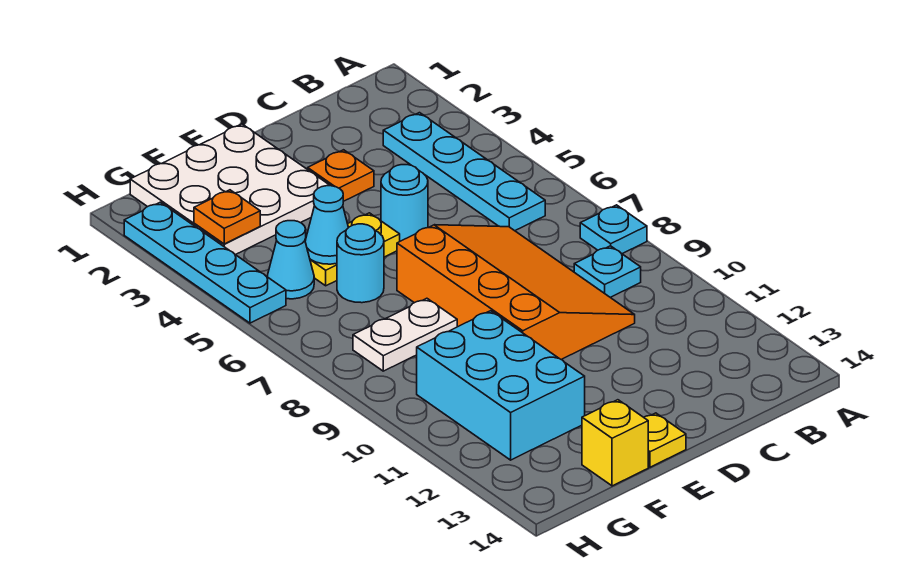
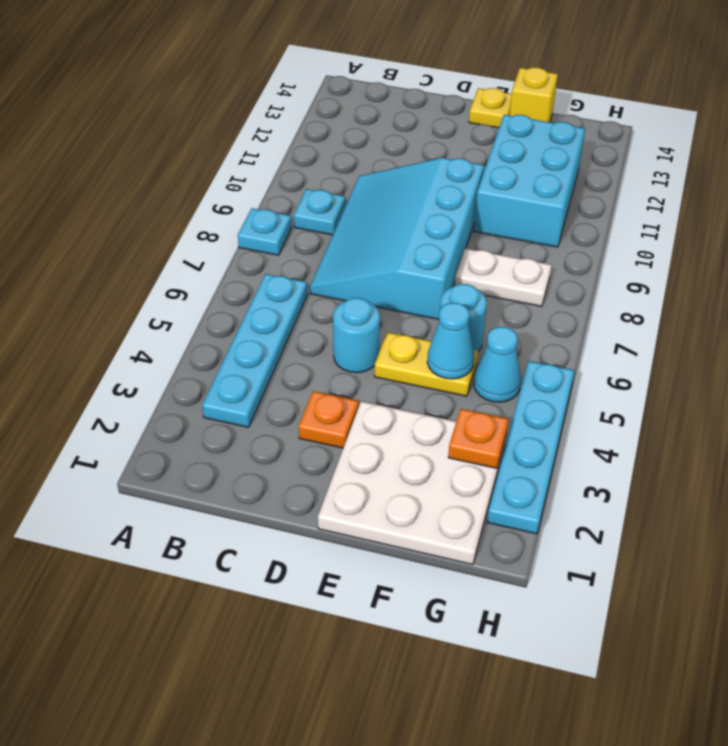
orange 3x4 slope [397,225,635,360] -> cyan 3x4 slope [310,158,484,319]

